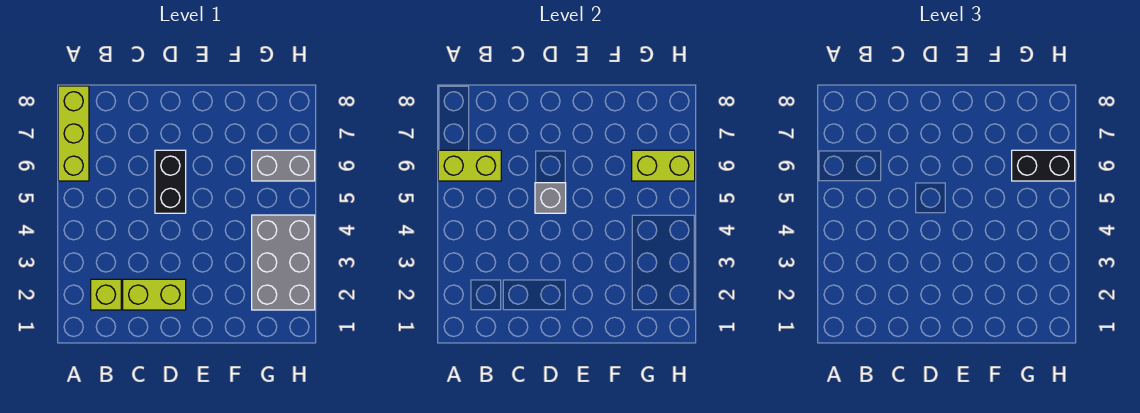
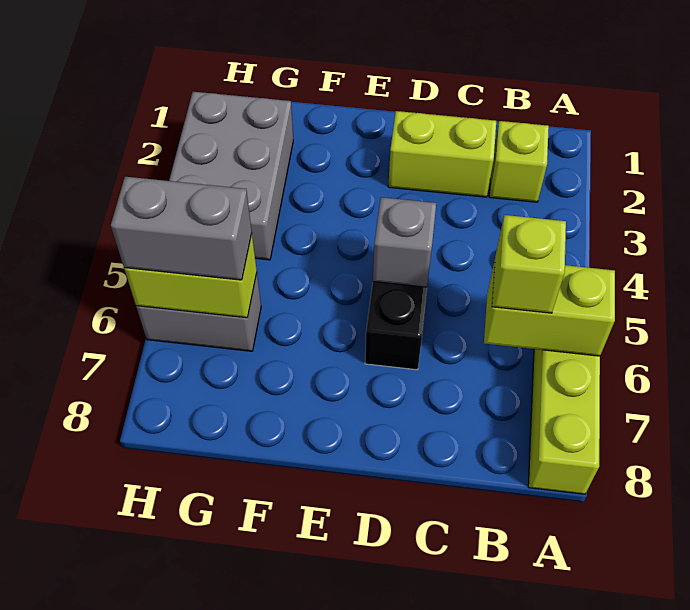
none -> lime 1x1 brick [492,215,566,313]
black 1x2 brick [1012,150,1075,181] -> grey 1x2 brick [111,177,252,280]

